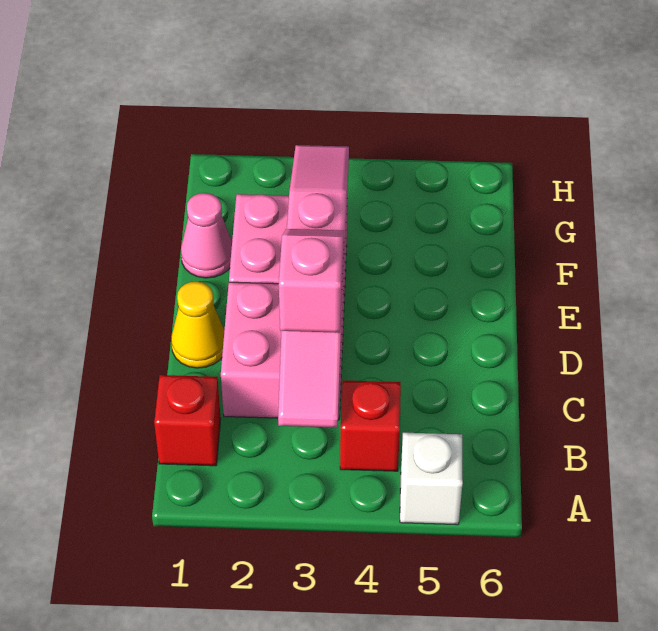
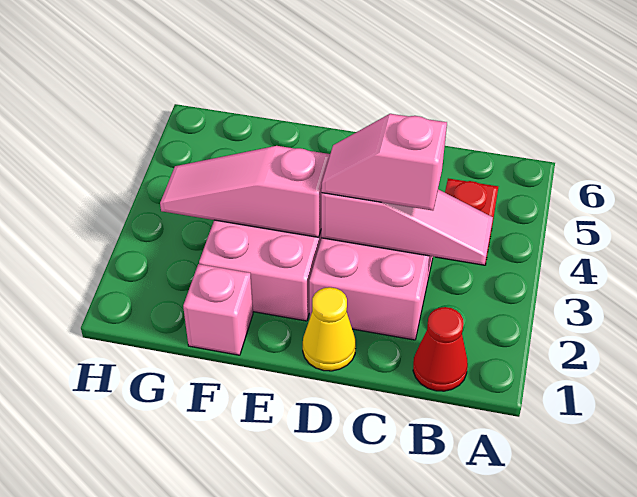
white 1x1 brick [400,433,463,525] -> none
red 1x1 brick [154,375,221,466] -> red 1x1 cone [413,307,468,391]
pink 1x1 cone [181,193,232,278] -> pink 1x1 brick [183,264,253,355]

